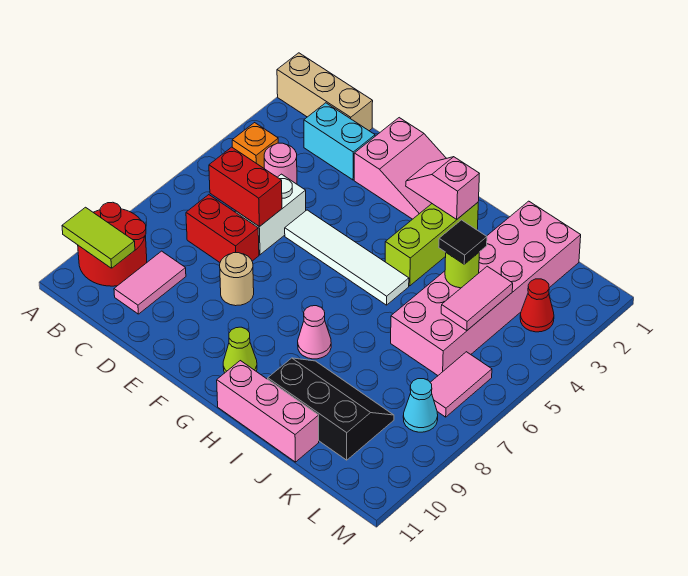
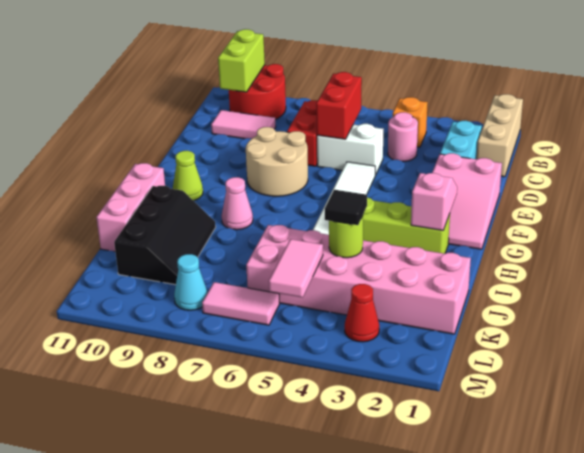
lime 1x2 tile [62,207,135,268] -> lime 1x2 brick [218,29,265,92]
tan 1x1 round brick [220,253,254,306] -> tan 2x2 round brick [246,127,308,196]
pink 1x2 tile [441,266,513,331] -> pink 1x2 tile turned to [269,239,323,298]

